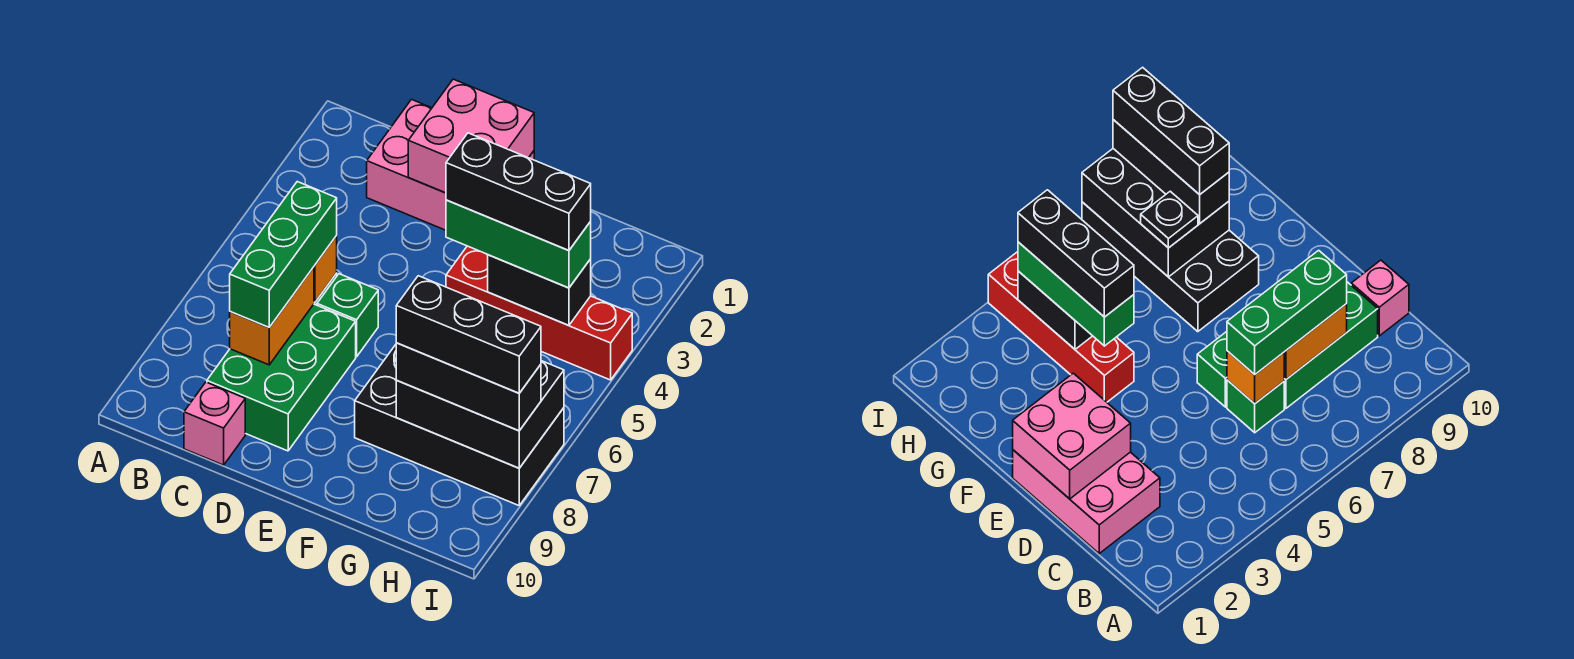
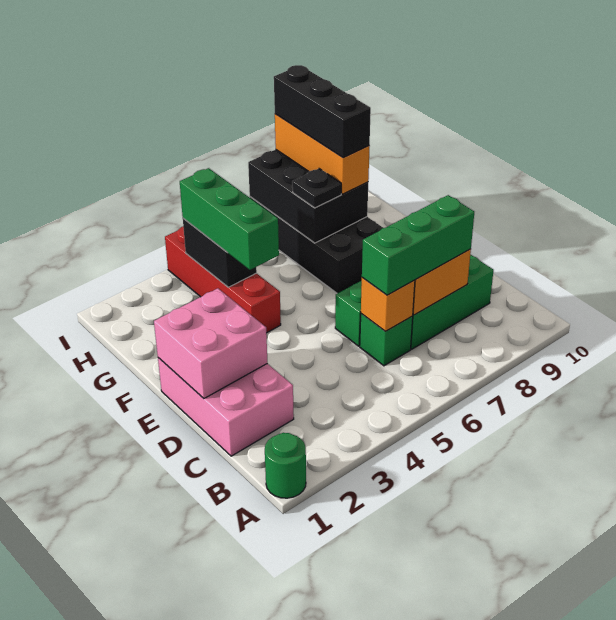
none -> green 1x1 round brick [265,433,306,498]
pink 1x1 brick [184,382,245,465] -> none
black 1x3 brick [446,133,591,250] -> none
black 1x3 brick [396,343,541,431] -> orange 1x3 brick [275,114,370,194]

